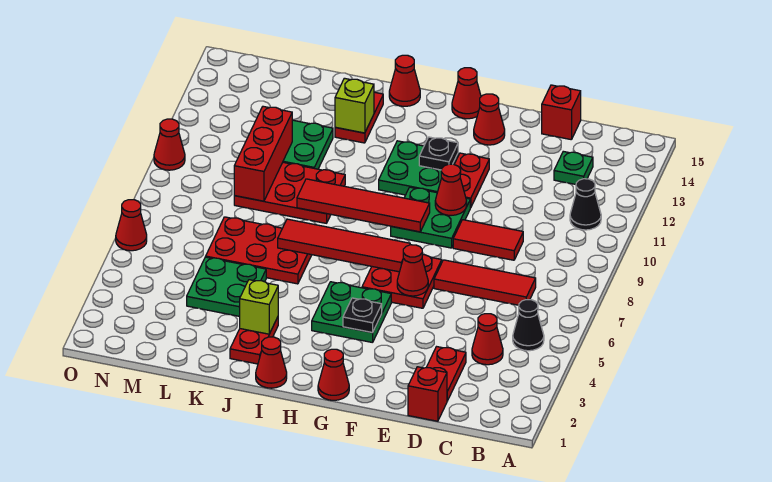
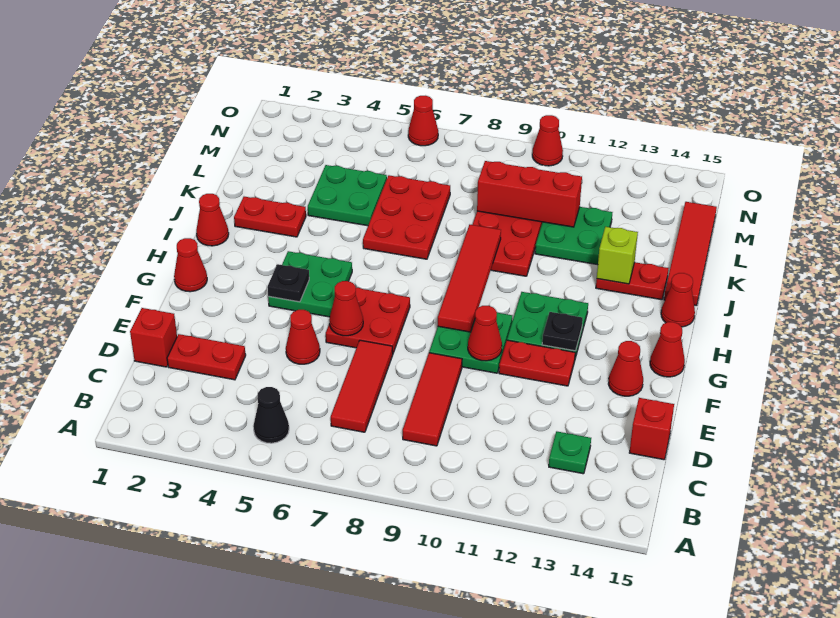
black 1x1 cone [570,179,601,230] -> none
red 1x1 cone [472,314,503,365] -> red 1x1 cone moved to [286,310,320,364]
red 1x2 tile [453,220,523,260] -> red 1x3 tile [403,353,462,446]
red 1x4 tile [278,219,410,272] -> red 1x4 tile moved to [664,202,717,306]
lime 1x1 brick [240,280,278,334] -> none

